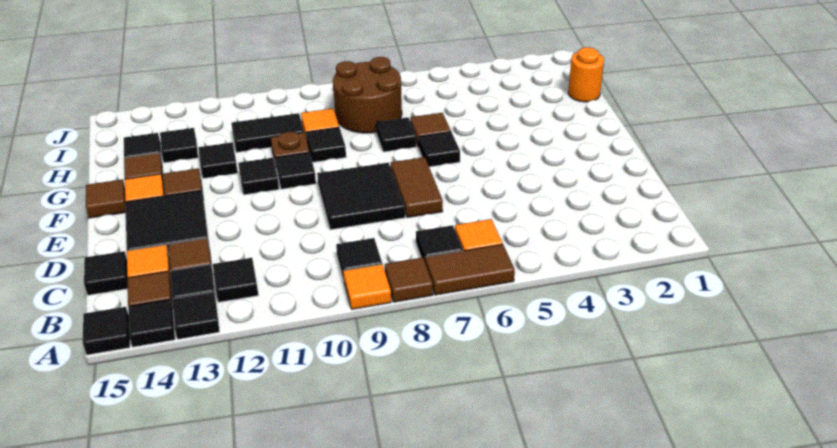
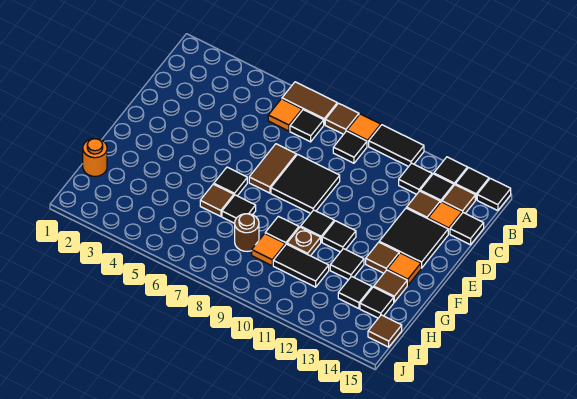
none -> black 1x2 tile [369,125,424,167]
brown 1x1 tile [86,179,126,218] -> brown 1x1 tile moved to [368,315,402,347]
brown 2x2 round brick [333,57,402,133] -> brown 1x1 round brick [235,214,259,251]

